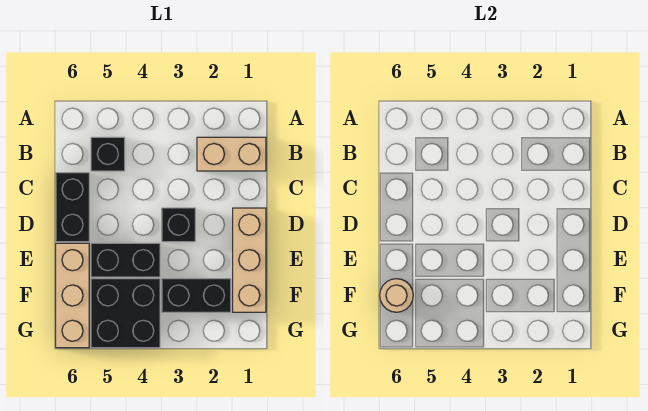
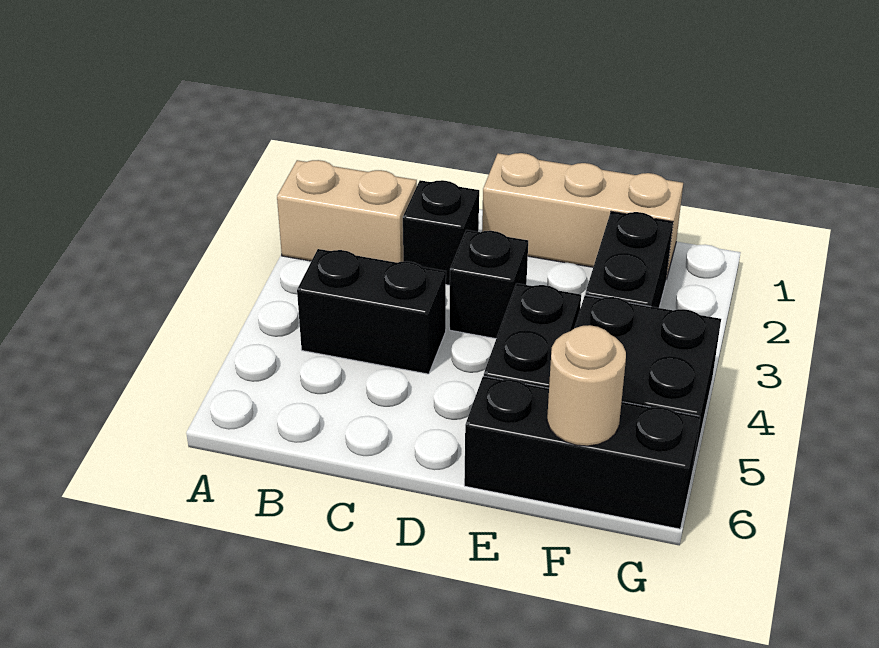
tan 1x2 brick [197,137,266,171] -> tan 1x2 brick turned to [277,160,417,263]
black 1x1 brick [91,137,125,171] -> black 1x1 brick moved to [403,180,479,285]
black 1x2 brick [56,173,89,242] -> black 1x2 brick moved to [297,249,446,374]
tan 1x3 brick [56,243,89,348] -> black 1x3 brick [464,376,700,529]

